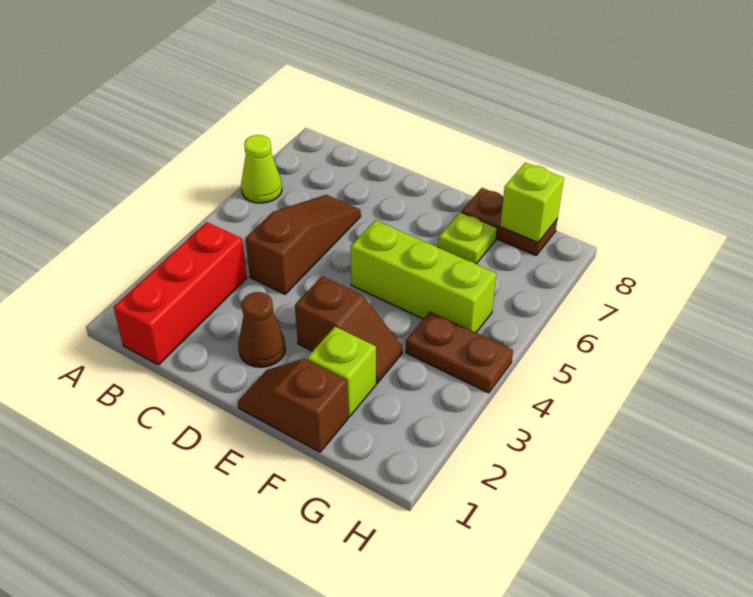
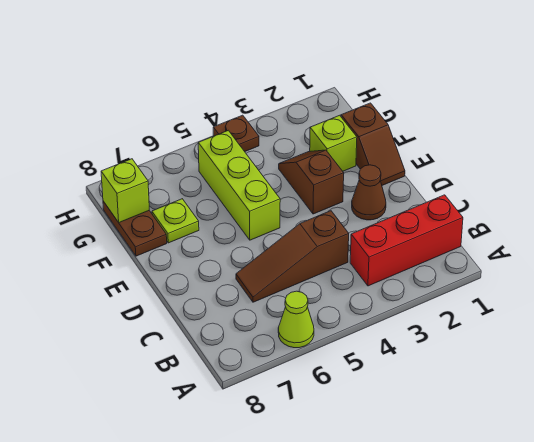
brown 1x2 plate [406,312,513,393] -> brown 1x1 plate [213,115,259,152]

